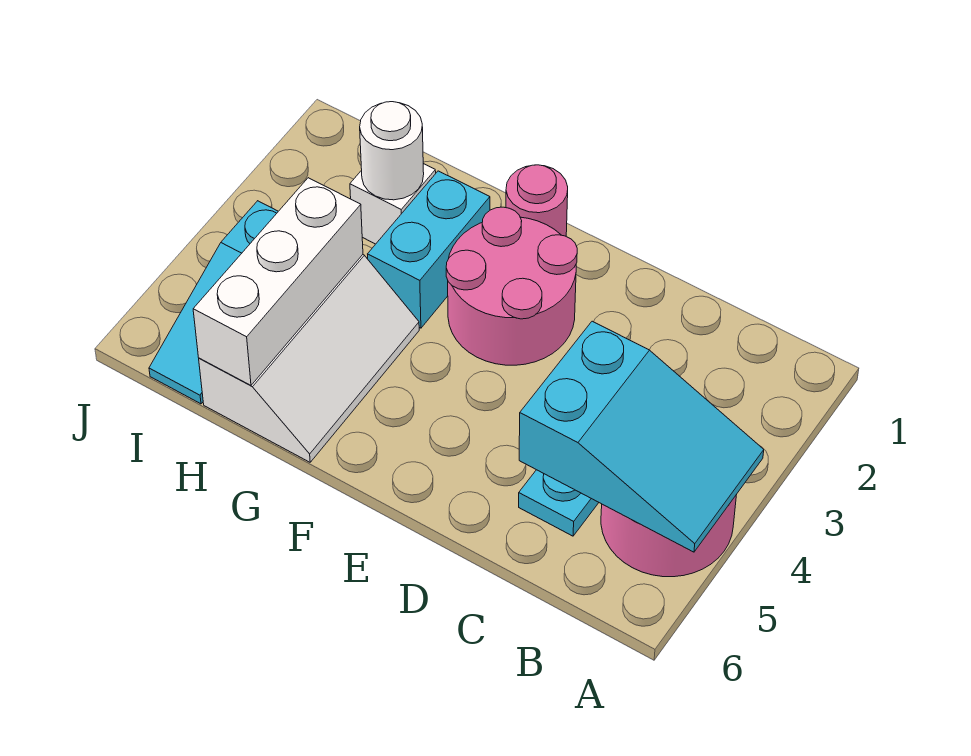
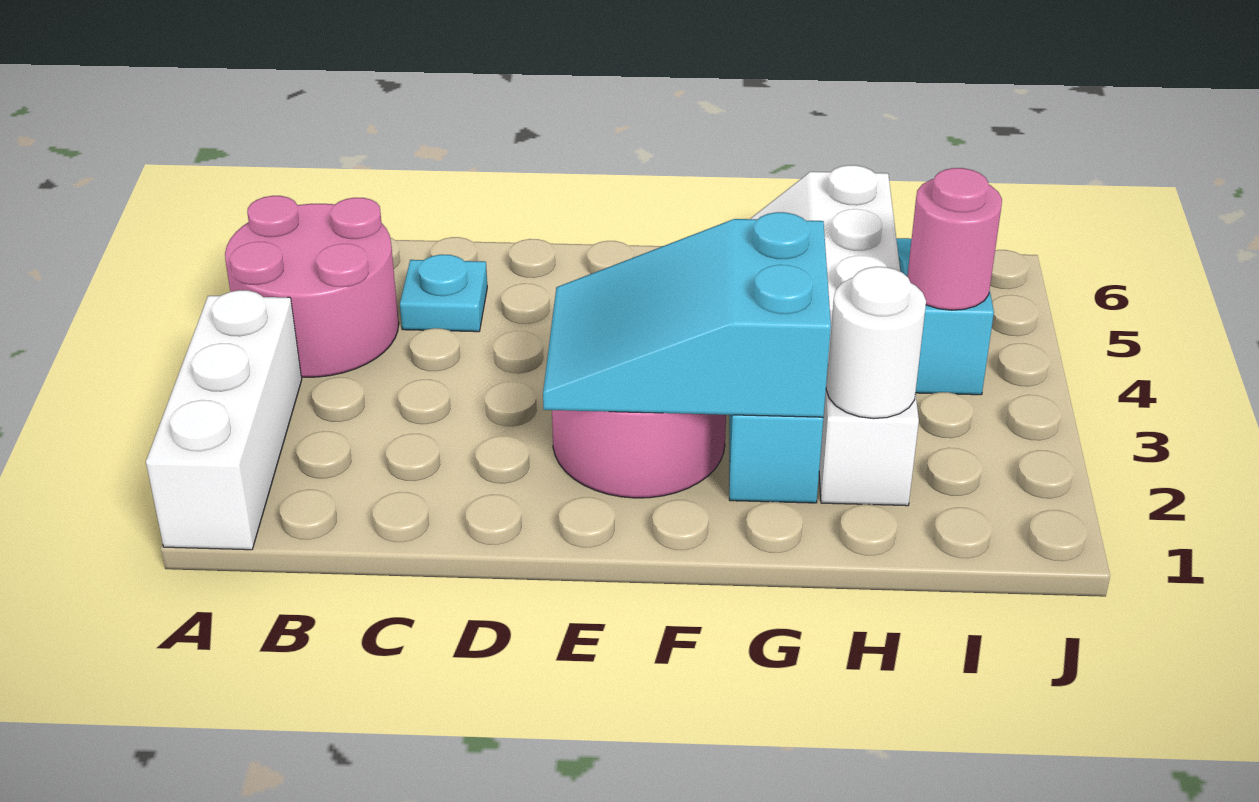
cyan 2x3 slope [519,321,764,552] -> cyan 2x3 slope moved to [543,212,831,417]
pink 1x1 round brick [506,165,568,236] -> pink 1x1 round brick moved to [907,168,1002,310]
white 1x3 brick [193,178,363,385] -> white 1x3 brick moved to [146,290,302,550]

